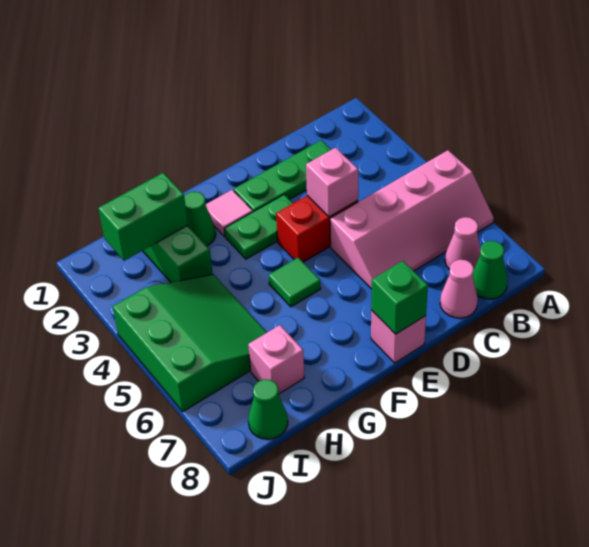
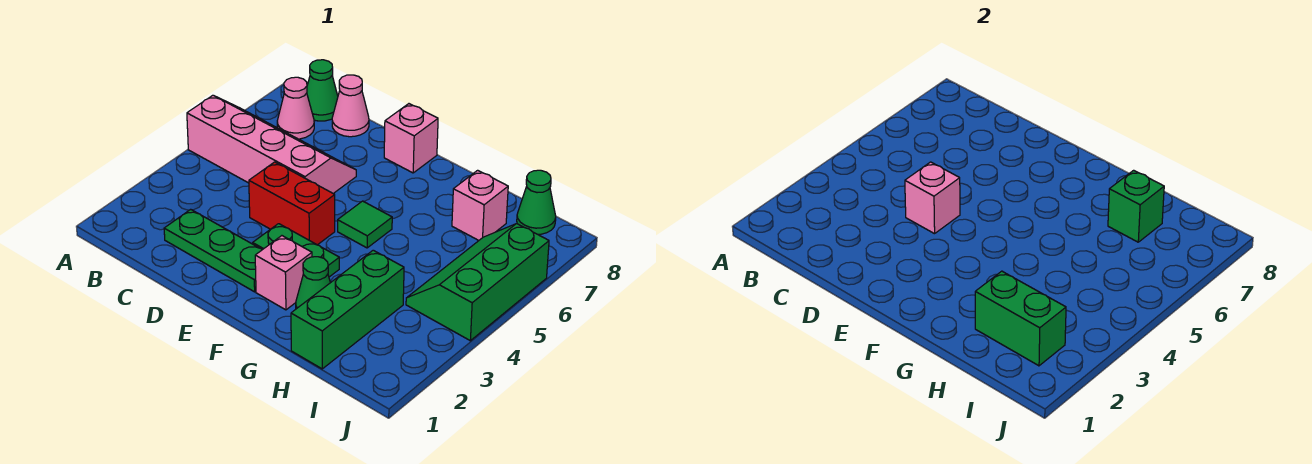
green 1x1 brick [371,261,428,334] -> green 1x1 brick moved to [1108,170,1164,242]
pink 1x1 tile [206,190,253,236] -> pink 1x1 brick [255,236,312,310]
green 3x3 slope [113,274,267,412] -> green 2x3 slope [406,224,549,341]

